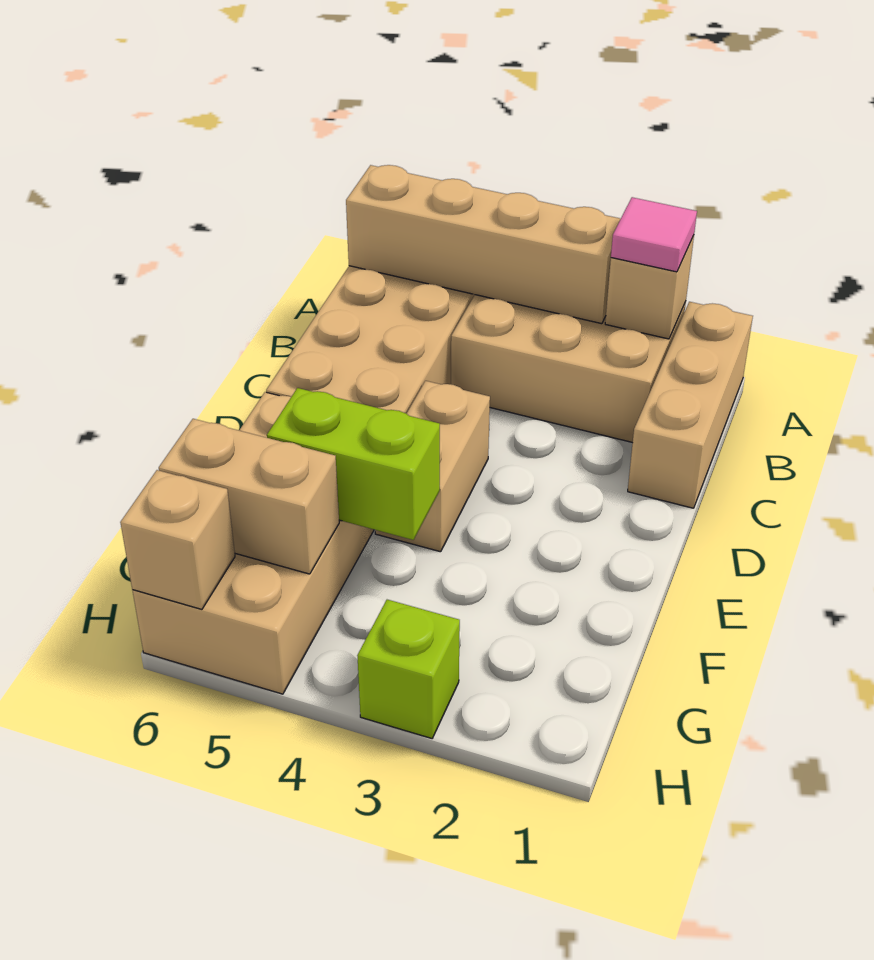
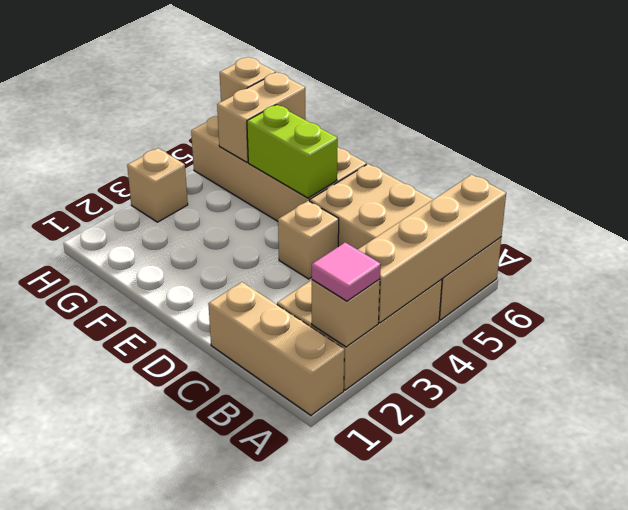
tan 1x2 brick [375,381,490,552] -> tan 1x1 brick [278,201,339,279]
lime 1x2 brick [267,388,440,540] -> lime 1x2 brick turned to [247,105,338,198]
lime 1x1 brick [357,600,460,738] -> tan 1x1 brick [127,148,188,222]

